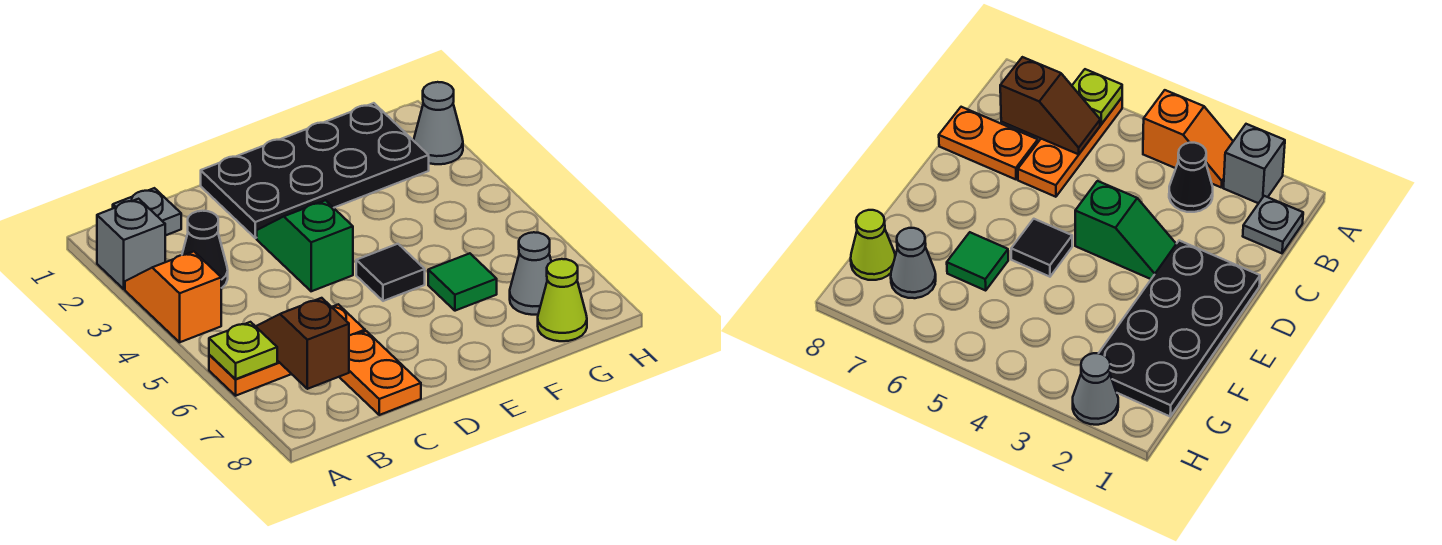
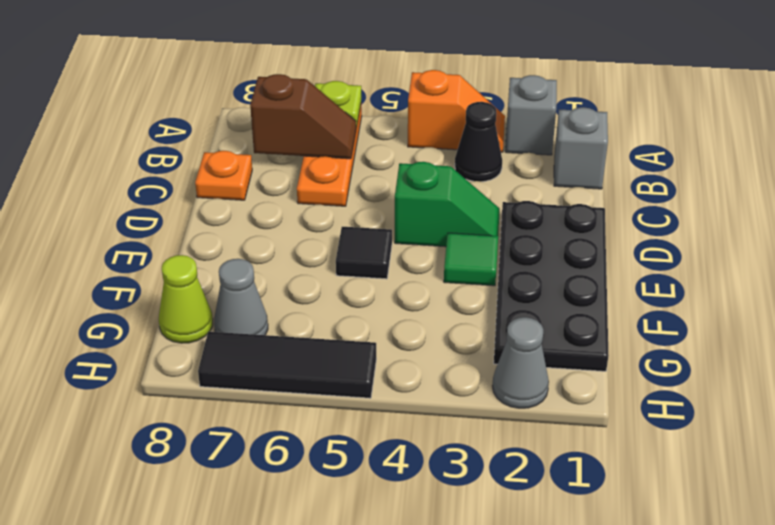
grey 1x1 plate [113,188,181,236] -> grey 1x1 brick [554,107,608,189]
orange 1x2 plate [340,331,421,415] -> orange 1x1 plate [195,151,252,200]
green 1x1 tile [428,253,497,311] -> green 1x1 tile moved to [444,233,498,286]
none -> black 1x3 tile [198,332,376,398]

